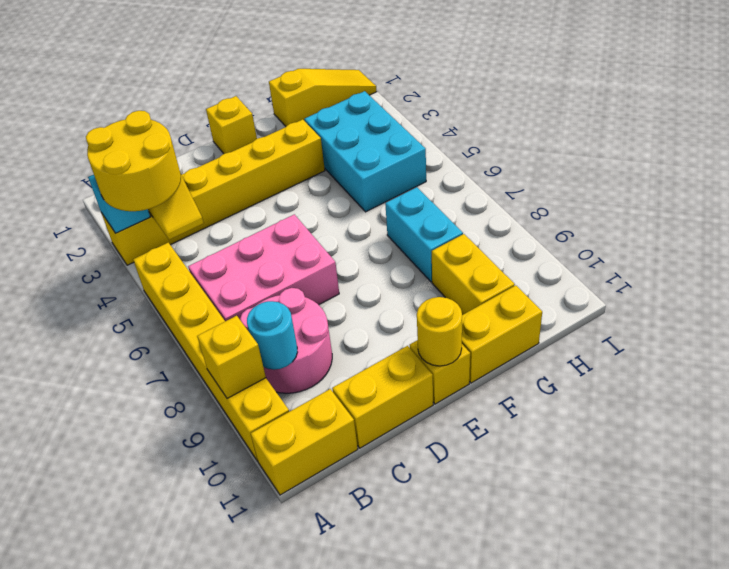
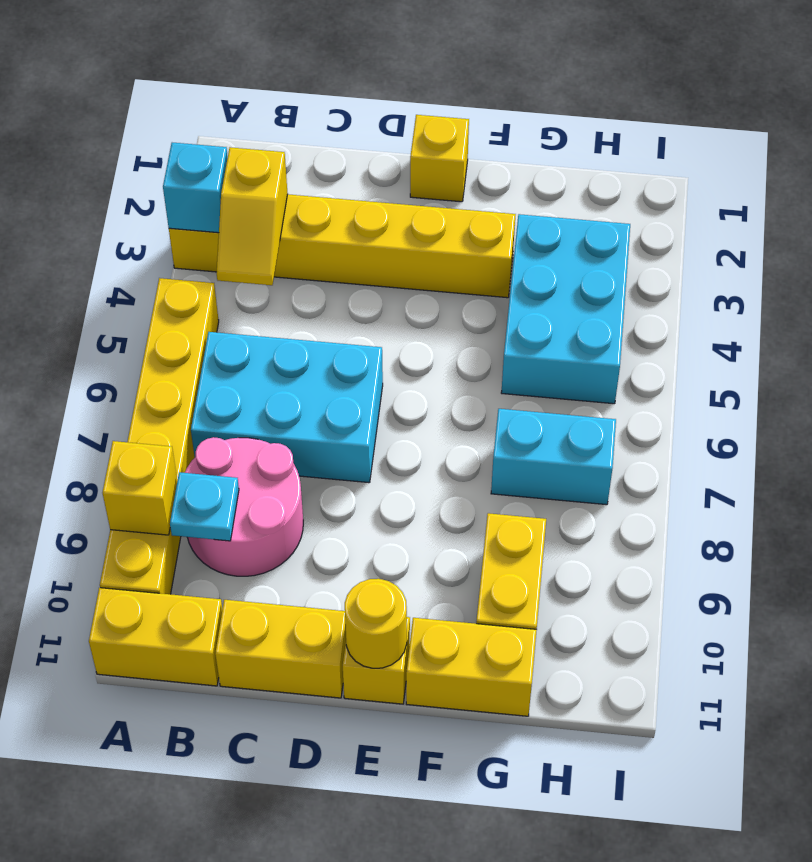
yellow 2x2 round brick [86,111,181,211] -> none
pink 2x3 brick [188,214,339,321] -> cyan 2x3 brick [191,332,383,483]
cyan 1x1 round brick [247,301,297,370] -> cyan 1x1 plate [170,472,239,541]
yellow 1x3 slope [269,69,377,126] -> none
cyan 1x2 brick [385,187,463,282] -> cyan 1x2 brick turned to [491,409,616,505]

